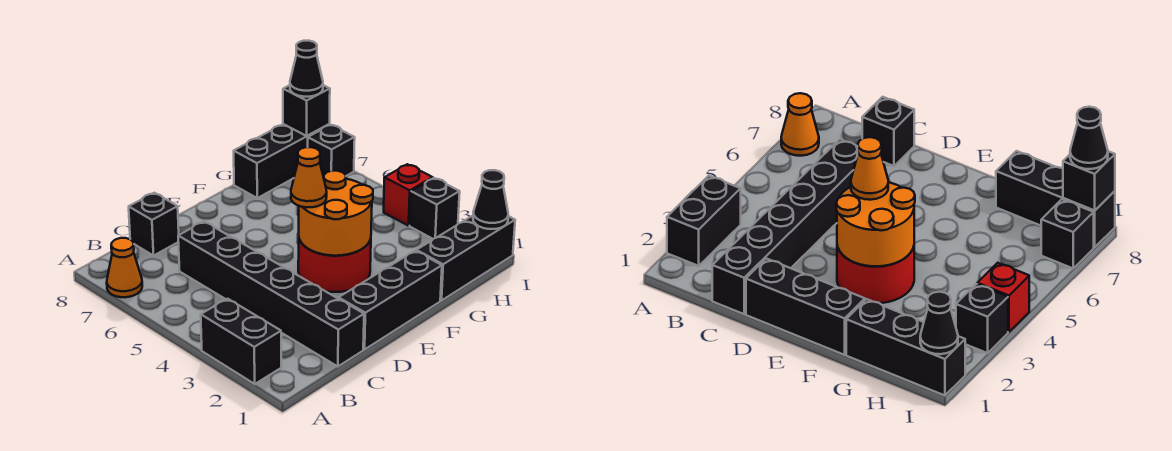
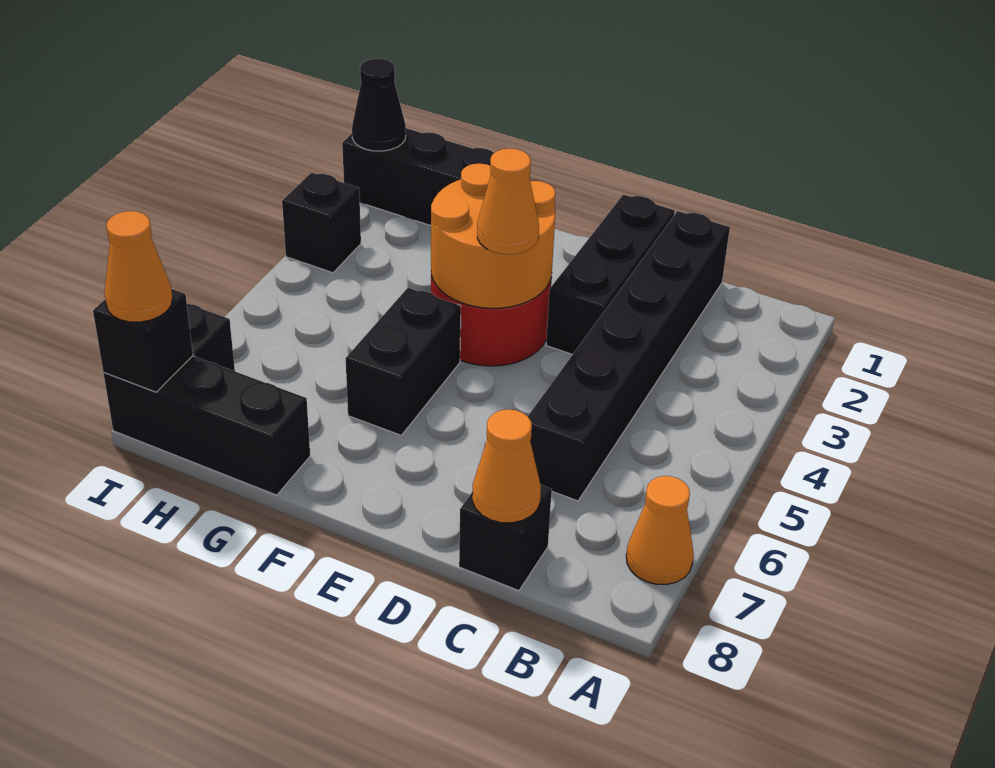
black 1x2 brick [201,299,281,384] -> black 1x2 brick moved to [346,288,461,435]
none -> orange 1x1 cone [472,409,541,523]
black 1x3 brick [338,251,442,349] -> black 1x3 brick turned to [546,194,675,355]
red 1x1 brick [384,164,433,226] -> none
black 1x1 cone [290,41,323,97] -> orange 1x1 cone [104,211,173,322]

